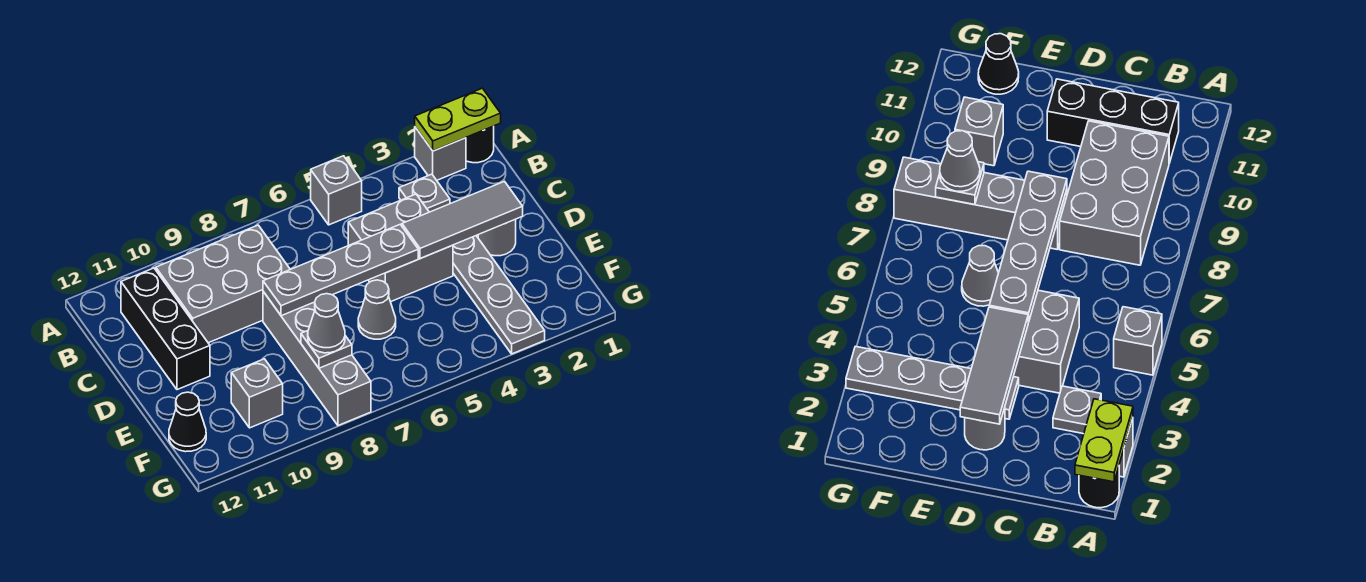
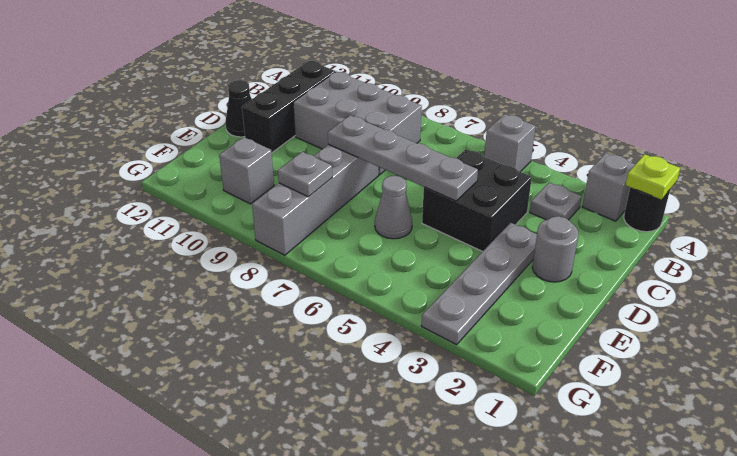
lime 1x2 plate [415,88,501,151] -> lime 1x1 plate [626,154,680,200]
grey 2x2 brick [348,194,453,302] -> black 2x2 brick [422,149,532,252]
grey 1x3 tile [402,181,523,259] -> none
grey 1x1 cone [308,294,345,353] -> none
black 1x1 cone [169,392,206,452] -> black 1x1 cone moved to [226,80,252,137]

